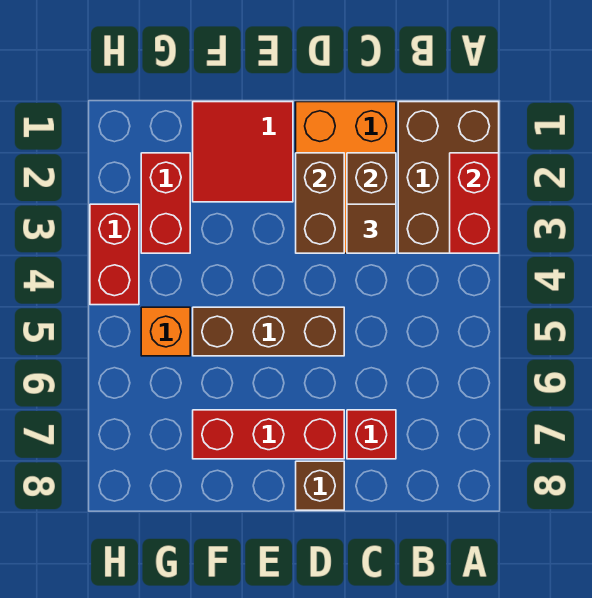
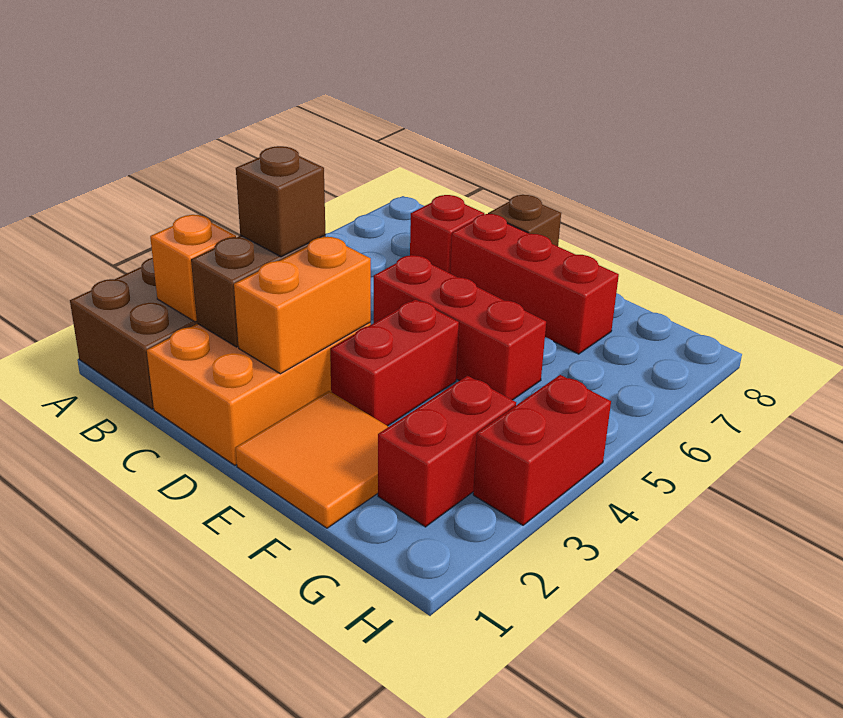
red 1x2 brick [450,153,499,253] -> red 1x2 brick moved to [330,299,459,426]
brown 1x1 tile [347,204,396,253] -> brown 1x1 brick [236,146,326,257]
brown 1x2 brick [296,153,344,253] -> orange 1x2 brick [234,237,371,374]
brown 1x3 brick [193,307,344,356] -> red 1x3 brick [374,255,546,400]
red 2x2 tile [193,102,293,202] -> orange 2x2 tile [236,391,388,528]
orange 1x1 brick [141,307,190,356] -> orange 1x1 brick moved to [150,215,236,322]

